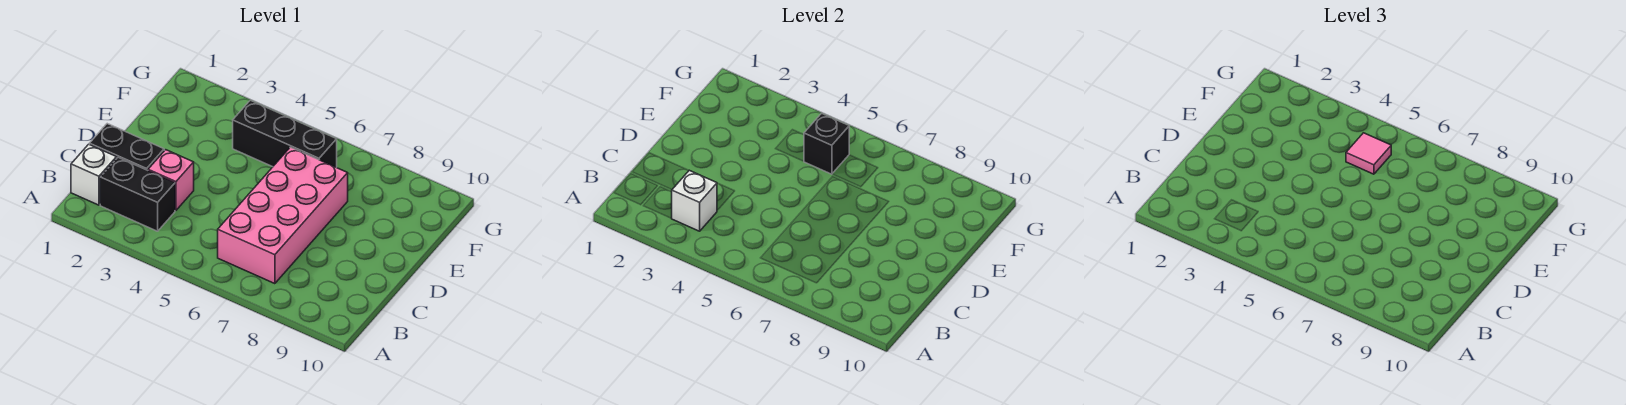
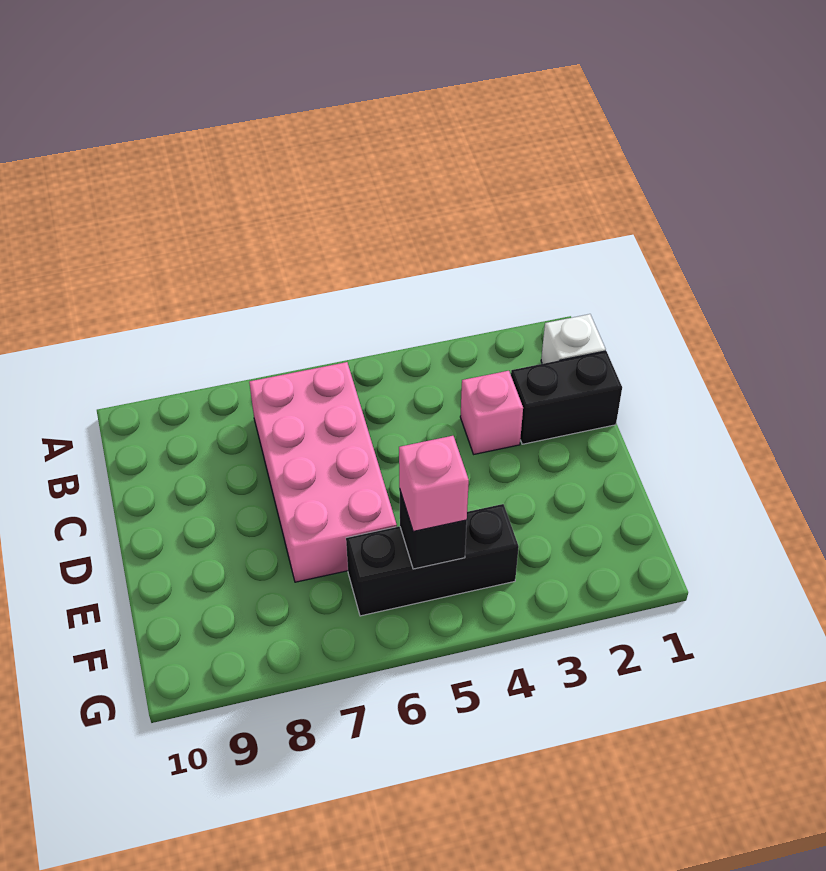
black 1x2 brick [100,157,175,231] -> none
white 1x1 brick [671,170,717,231] -> none
pink 1x1 tile [1346,133,1391,174] -> pink 1x1 brick [399,436,469,531]

